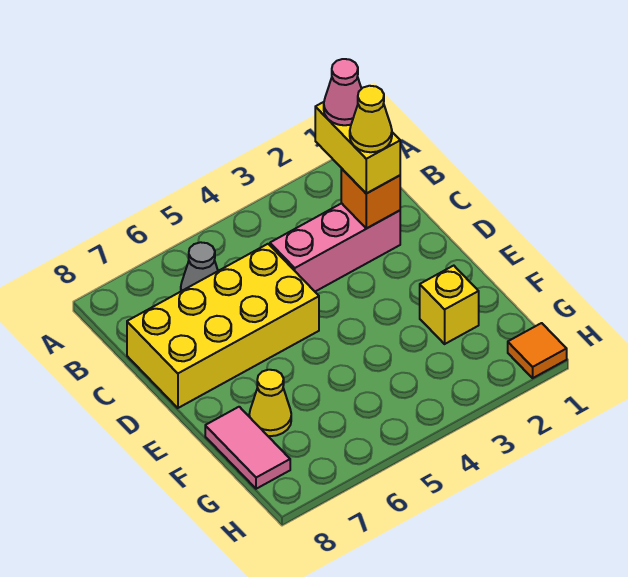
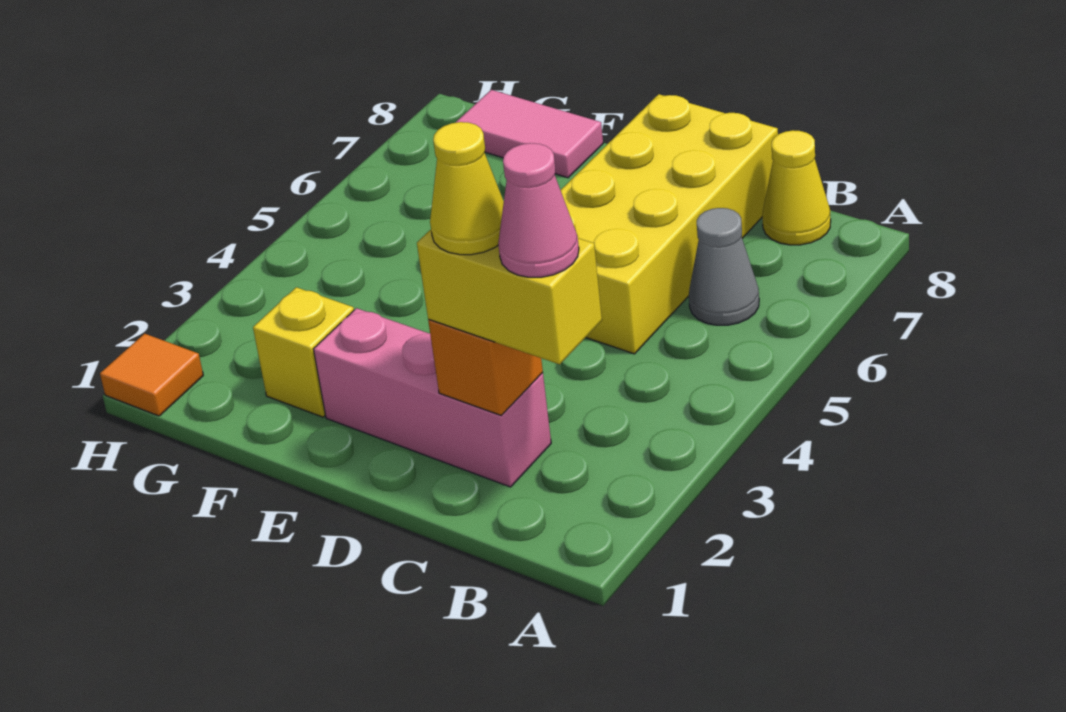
pink 1x3 brick [270,203,400,292] -> pink 1x3 brick turned to [313,308,551,487]
yellow 1x1 cone [249,370,291,436] -> yellow 1x1 cone moved to [762,130,831,245]

